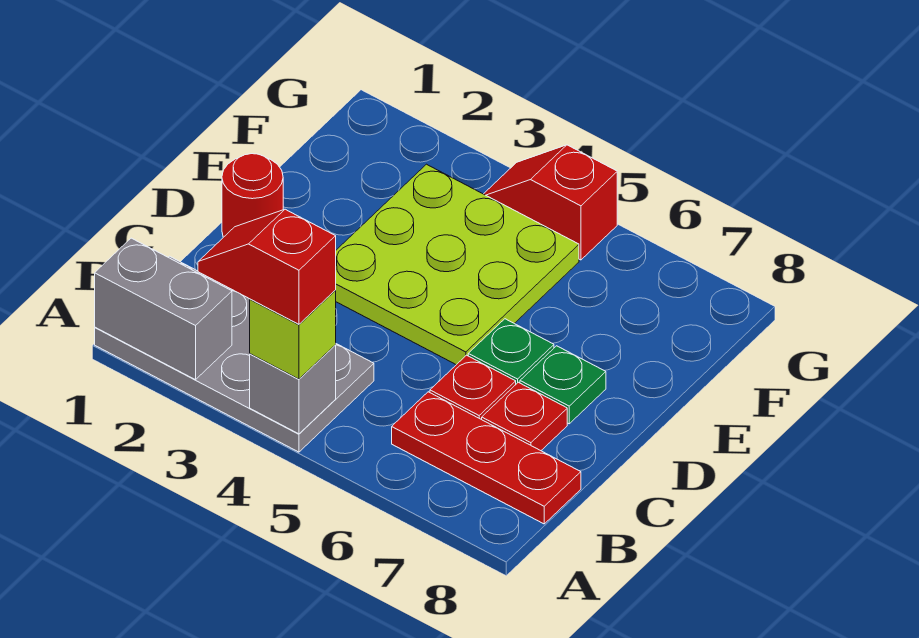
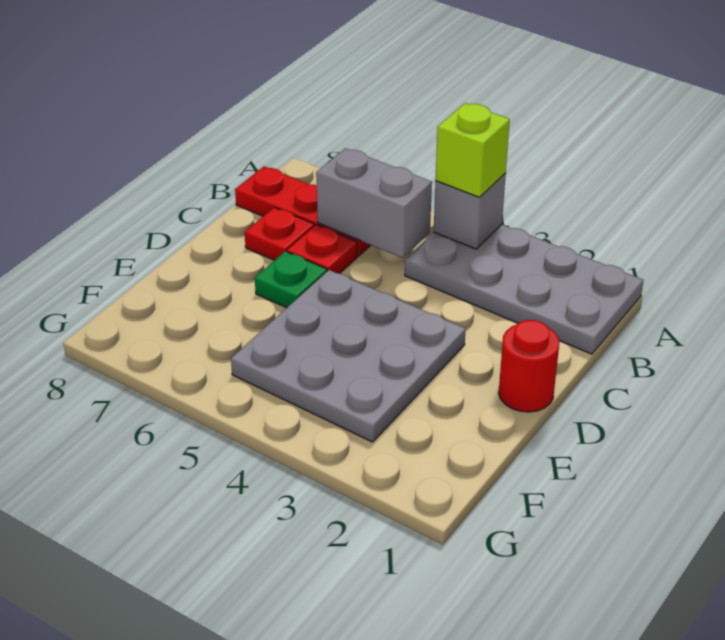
grey 1x2 brick [95,238,232,380] -> grey 1x2 brick moved to [316,148,432,258]
red 1x2 slope [198,209,336,324] -> none
lime 3x3 plate [335,164,579,365] -> grey 3x3 plate [231,270,466,442]
green 1x1 plate [520,346,606,424] -> none
red 1x2 slope [484,145,617,260] -> none

